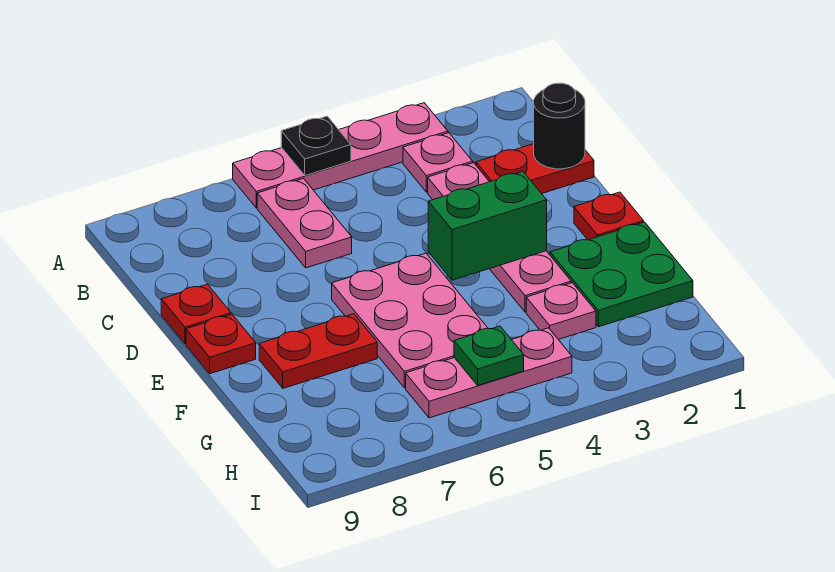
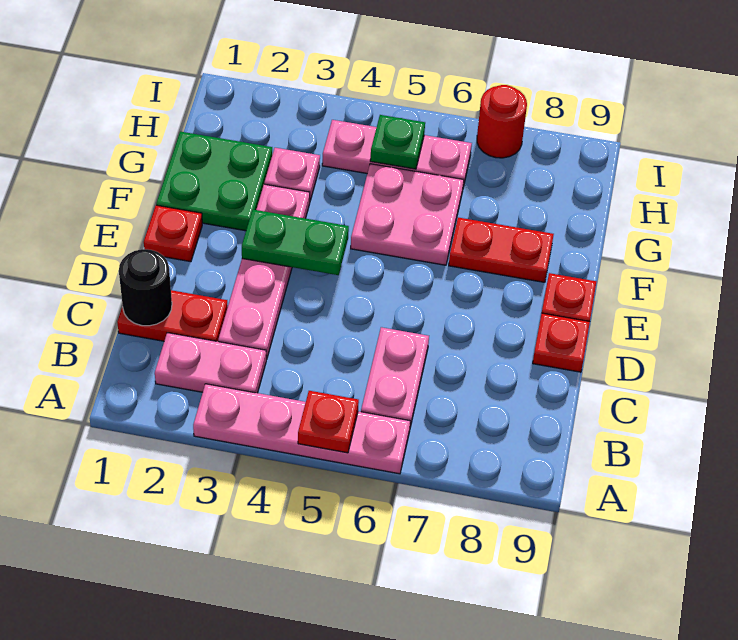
black 1x1 plate [281,116,351,176] -> red 1x1 plate [298,391,359,453]
pink 1x1 plate [403,133,473,192] -> pink 1x2 plate [155,333,267,393]
green 1x2 brick [428,171,547,280] -> green 1x2 plate [242,210,349,275]
pink 2x3 plate [332,253,487,388] -> pink 2x2 plate [351,164,464,265]
none -> red 1x1 round brick [477,85,527,158]

